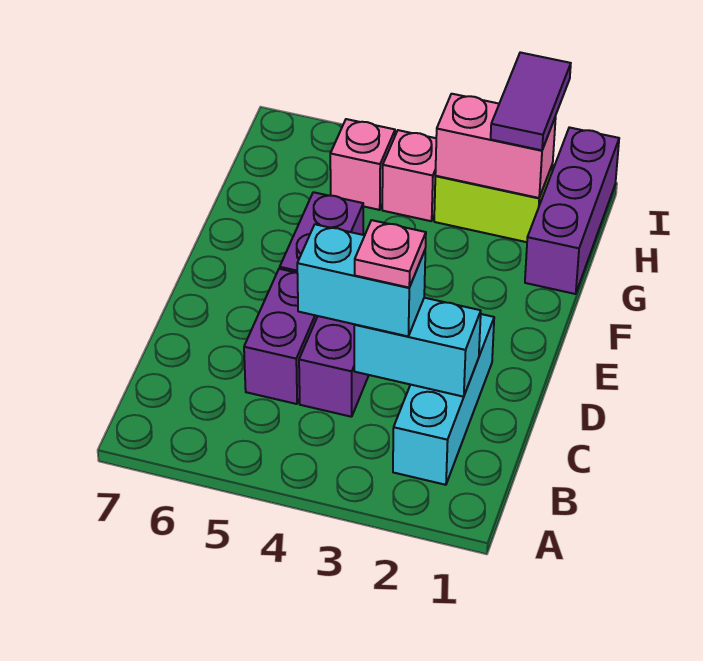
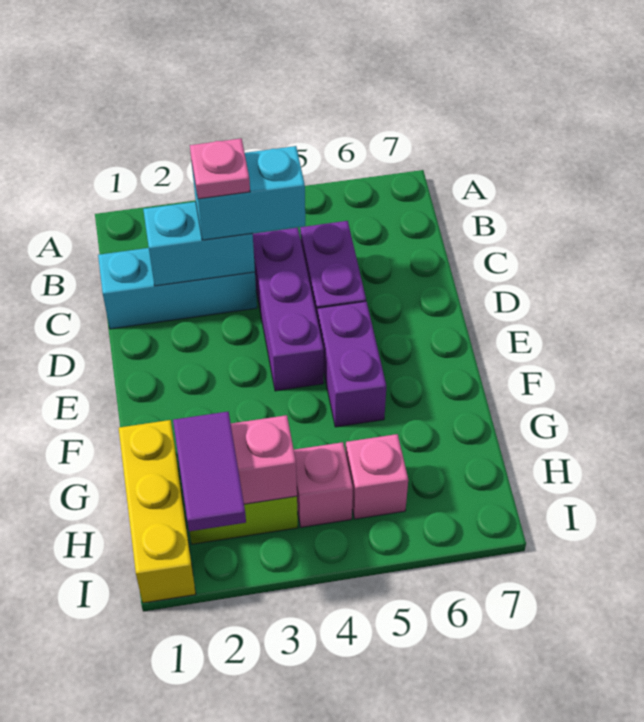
cyan 1x3 brick [393,314,494,485] -> cyan 1x3 brick turned to [98,248,257,329]
purple 1x3 brick [525,127,619,294] -> yellow 1x3 brick [119,420,196,603]

